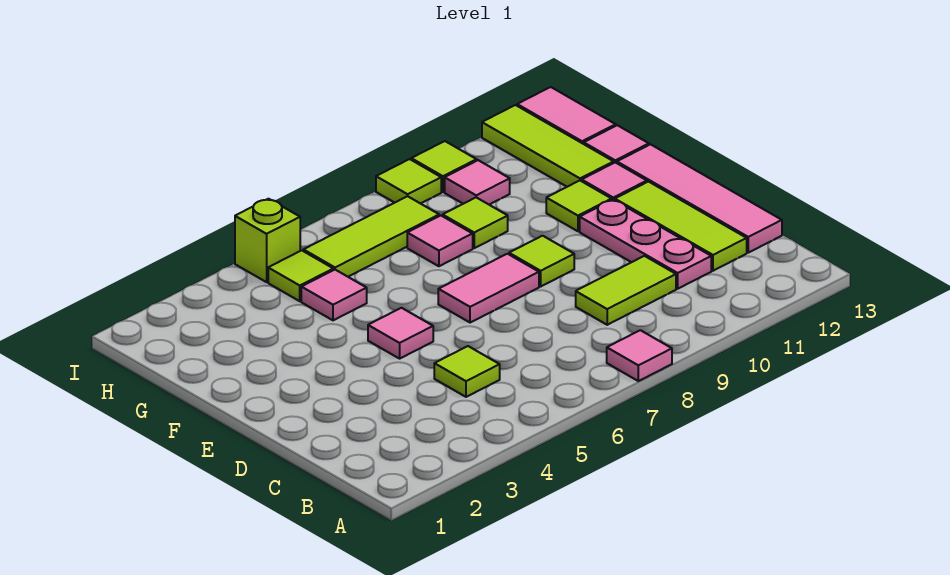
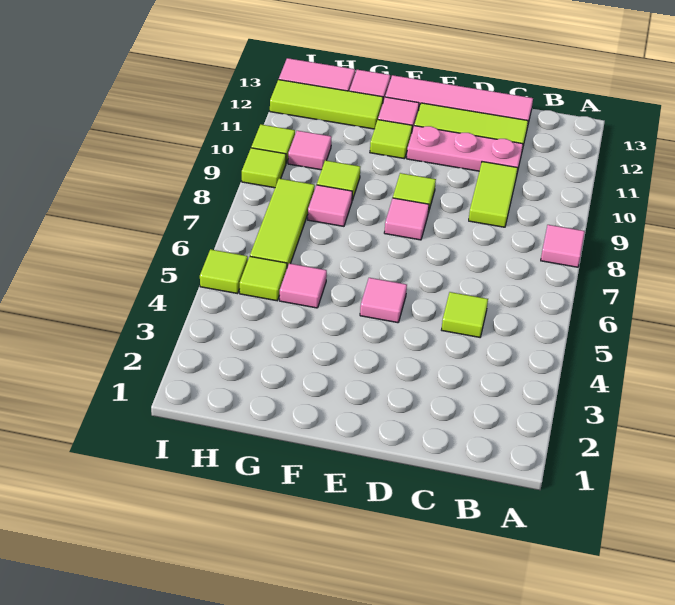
pink 1x2 tile [438,254,539,323] -> pink 1x1 tile [384,198,429,240]
lime 1x1 brick [235,199,300,282] -> lime 1x1 tile [200,249,248,294]

